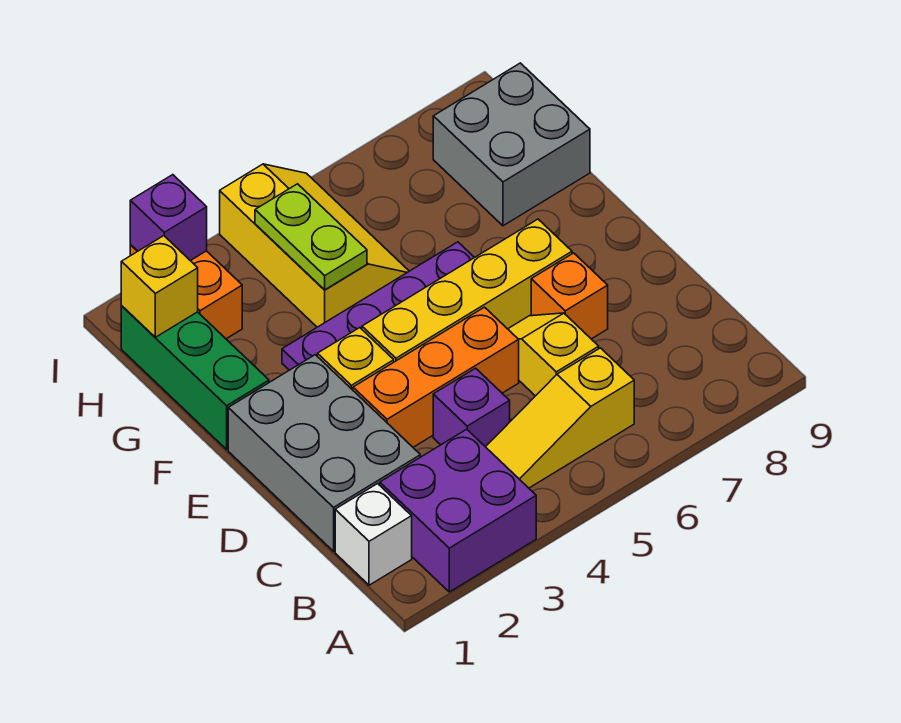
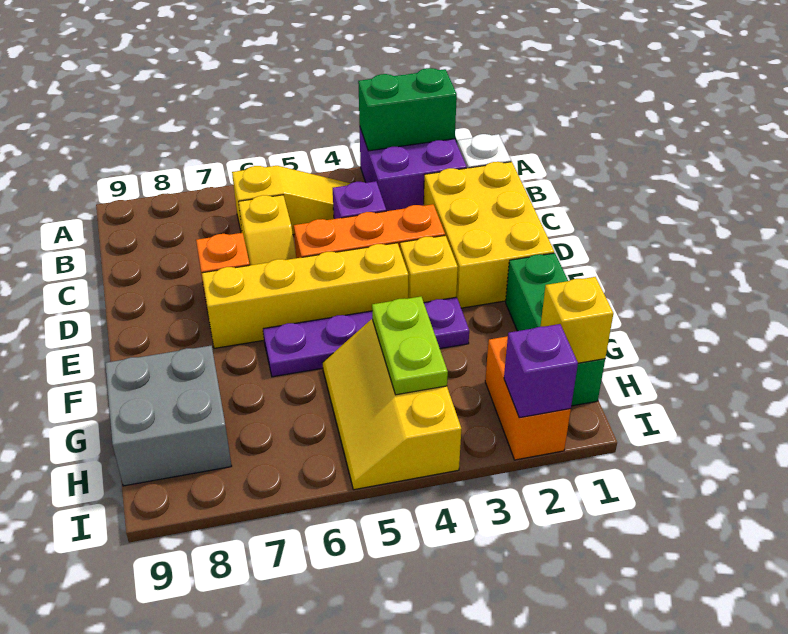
none -> green 1x2 brick [358,68,457,151]
grey 2x3 brick [228,355,420,551] -> yellow 2x3 brick [424,162,554,308]

